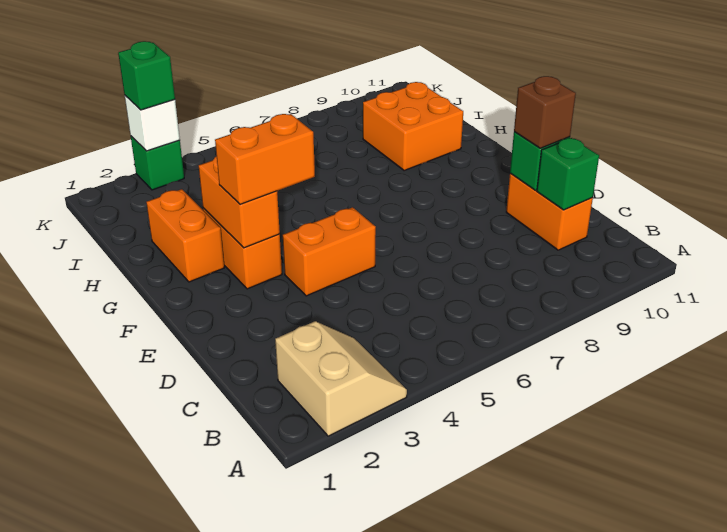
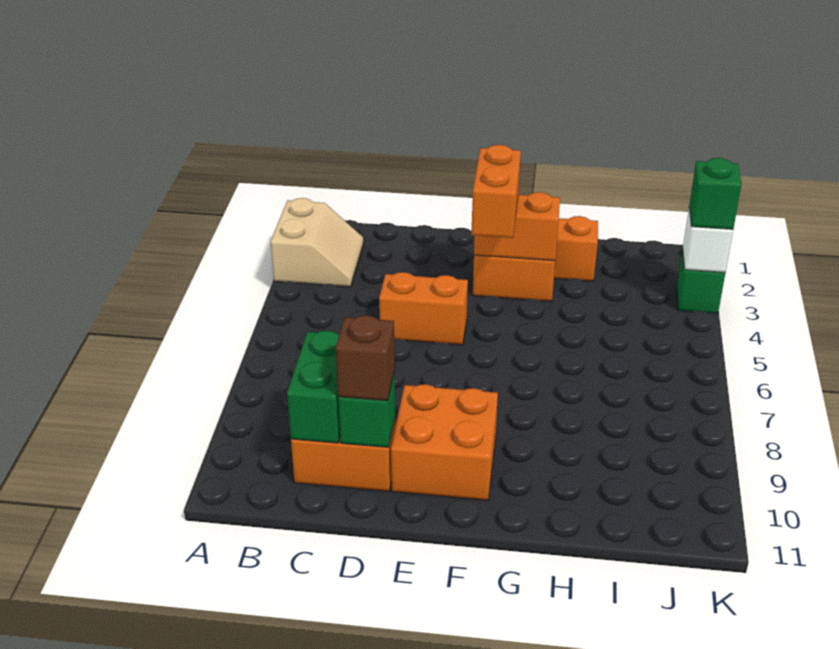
tan 2x2 slope [275,321,407,436] -> tan 2x2 slope turned to [270,198,363,287]
green 1x1 brick [537,138,599,210] -> green 1x2 brick [287,331,340,443]
orange 1x2 brick [283,207,376,296] -> orange 1x2 brick turned to [379,272,468,345]
orange 2x2 brick [363,82,463,171] -> orange 2x2 brick moved to [391,384,498,500]

